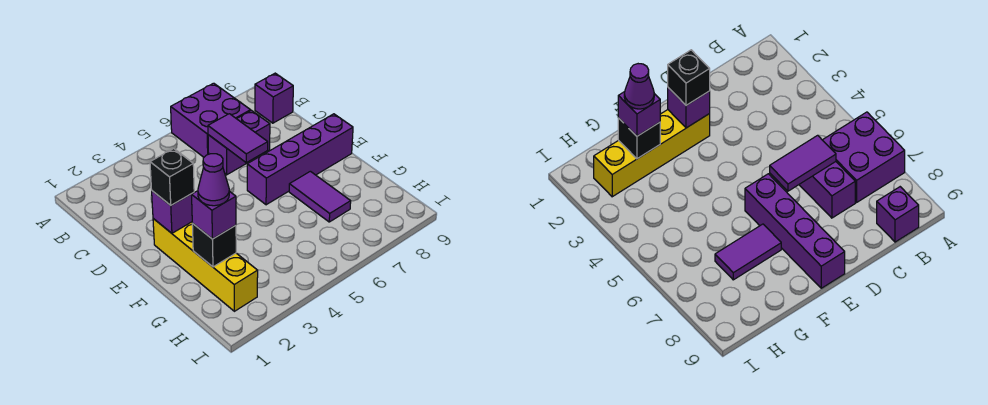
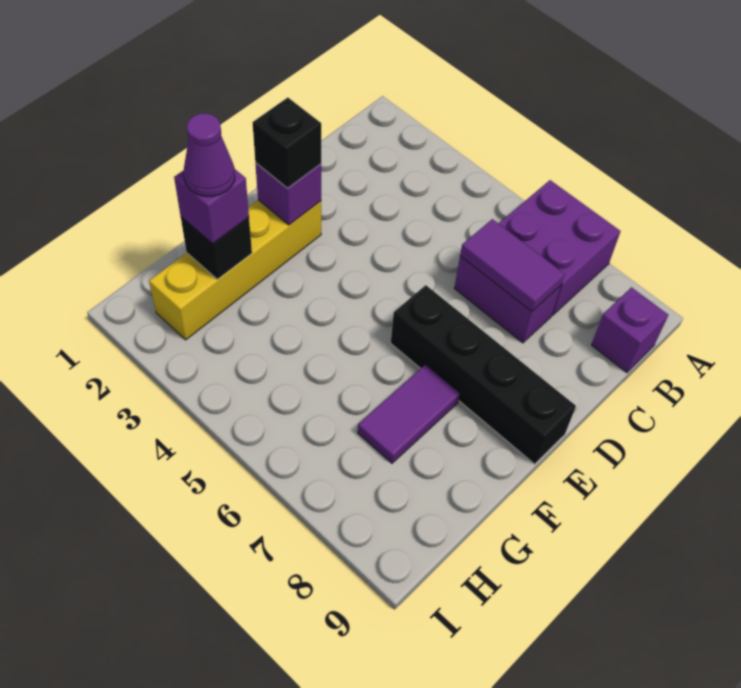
purple 1x2 tile [208,114,268,163] -> purple 1x2 tile turned to [460,219,565,312]
purple 1x4 brick [247,114,353,205] -> black 1x4 brick [391,285,576,464]

